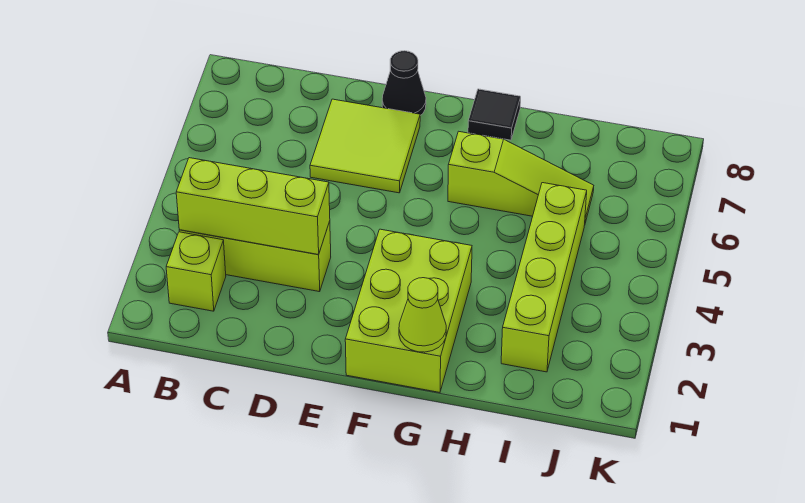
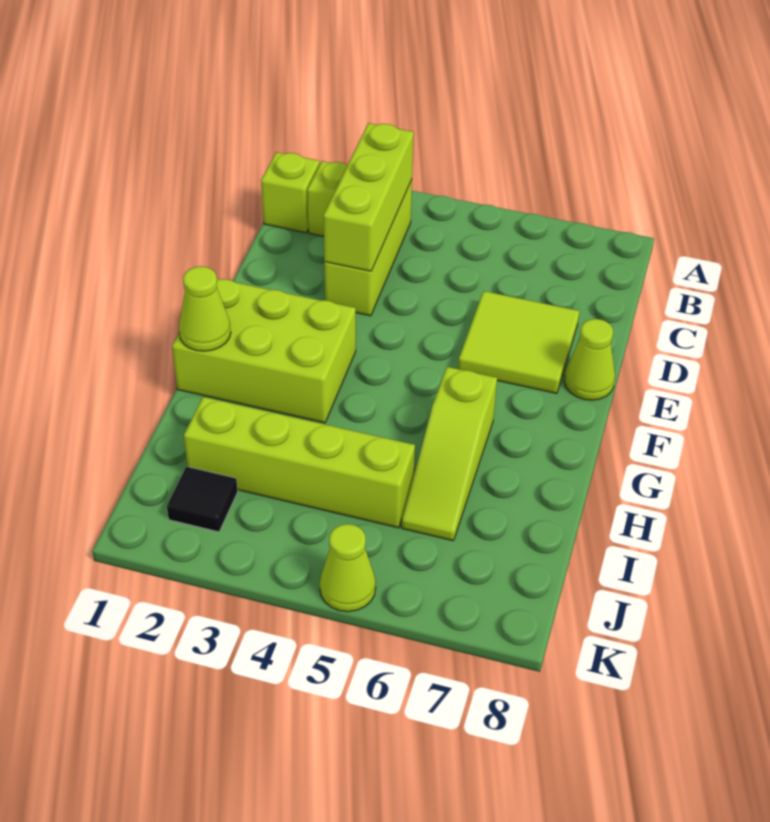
none -> lime 1x1 brick [261,152,320,233]
black 1x1 cone [382,51,426,116] -> lime 1x1 cone [564,319,615,400]
black 1x1 tile [468,89,521,140] -> black 1x1 tile moved to [167,466,238,532]
none -> lime 1x1 cone [320,524,376,612]

